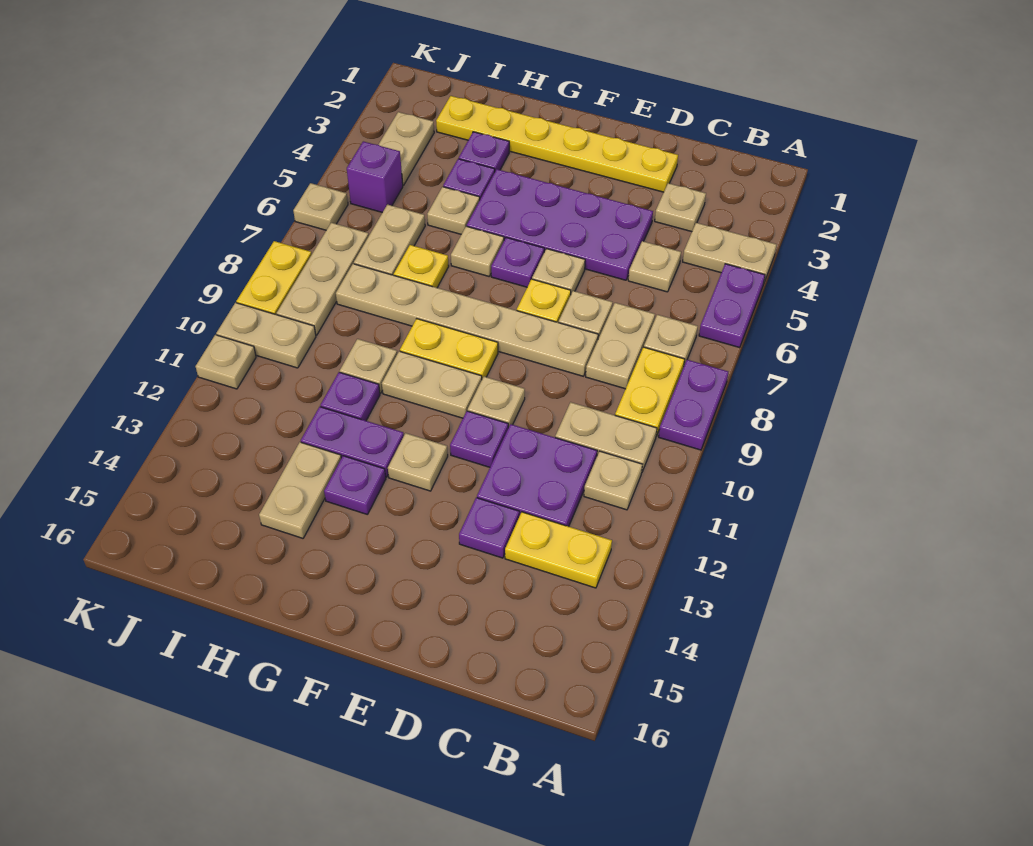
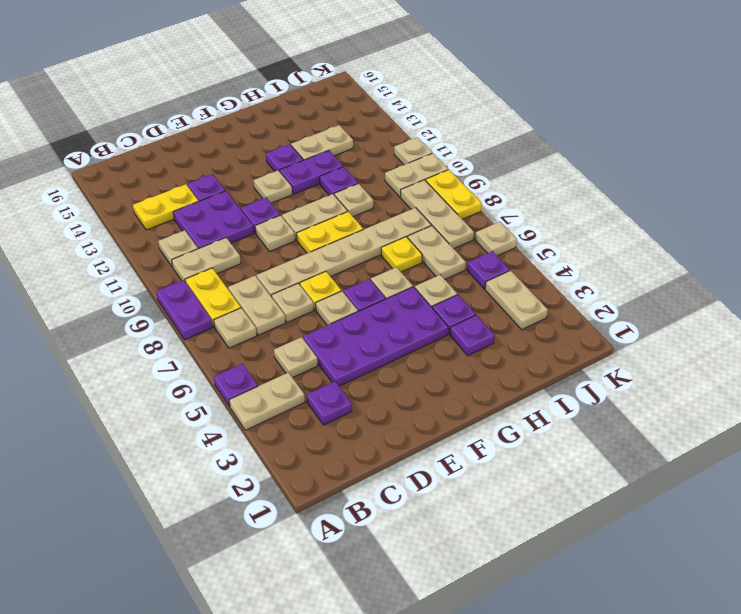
purple 1x2 plate [699,264,765,348] -> purple 1x1 plate [214,364,258,407]
tan 1x1 plate [655,183,706,232] -> purple 1x1 plate [307,382,352,425]
yellow 1x6 plate [436,96,678,192] -> none
tan 1x2 plate [259,442,341,538] -> tan 1x2 plate turned to [291,125,353,160]
purple 1x1 brick [347,141,403,212] -> purple 1x1 plate [467,251,510,289]

